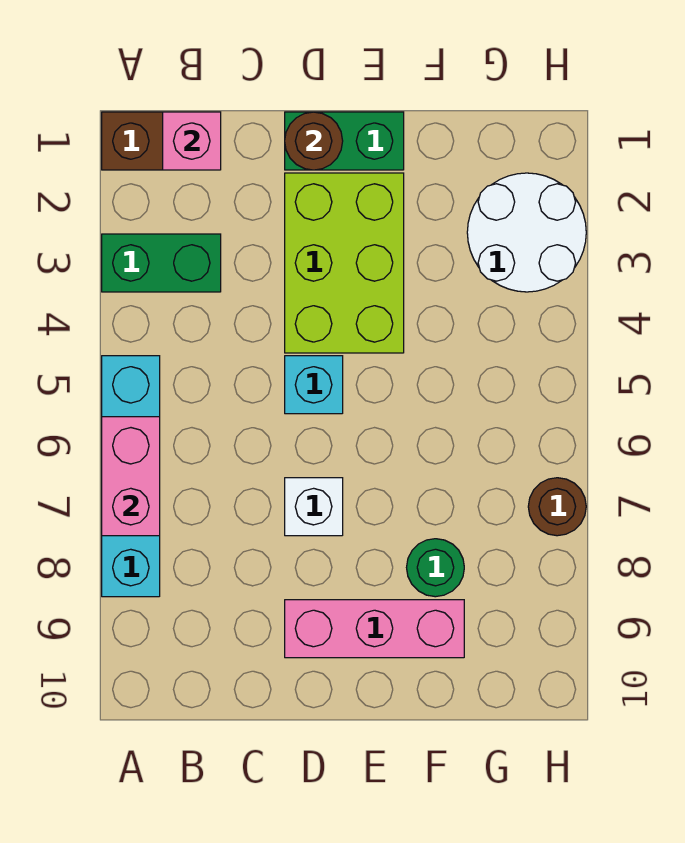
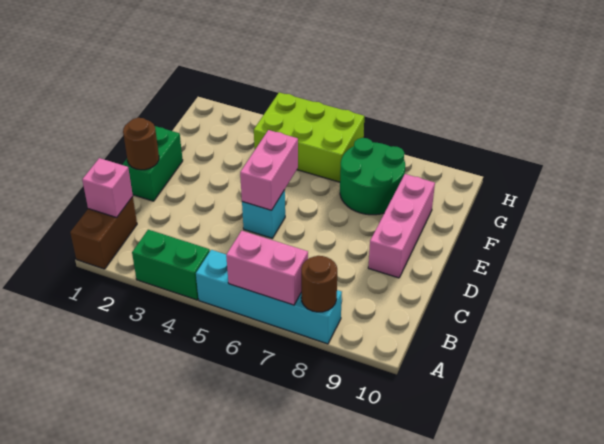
green 1x2 brick [102,234,221,292] -> green 1x2 brick turned to [132,230,210,300]
lime 2x3 brick [285,173,404,353] -> lime 2x3 brick moved to [254,92,364,182]
none -> pink 1x2 brick [240,130,298,210]
white 1x1 brick [285,478,343,536] -> none
green 1x1 round brick [407,539,464,597] -> green 2x2 round brick [340,138,405,215]
white 2x2 round brick [467,173,586,292] -> none
brown 1x1 round brick [528,478,586,536] -> brown 1x1 round brick moved to [301,256,337,312]

